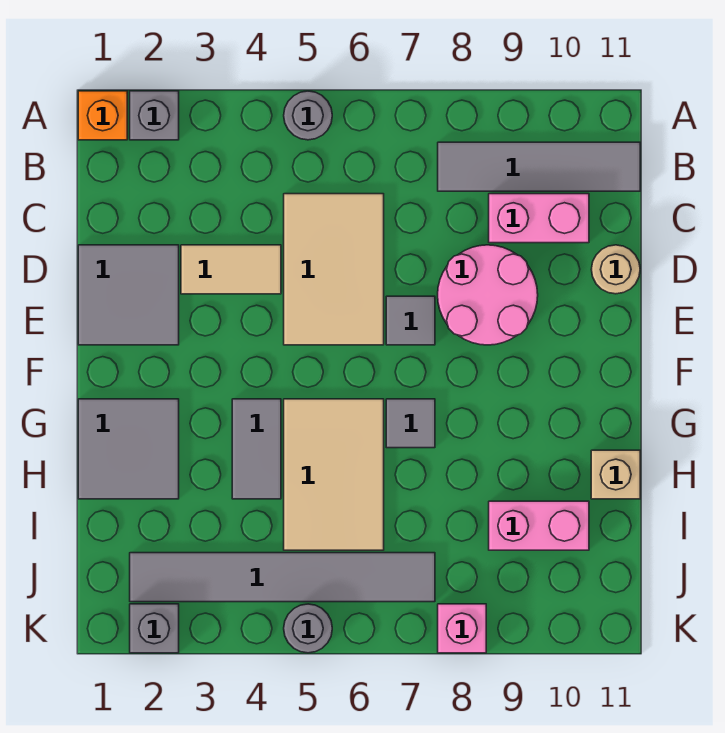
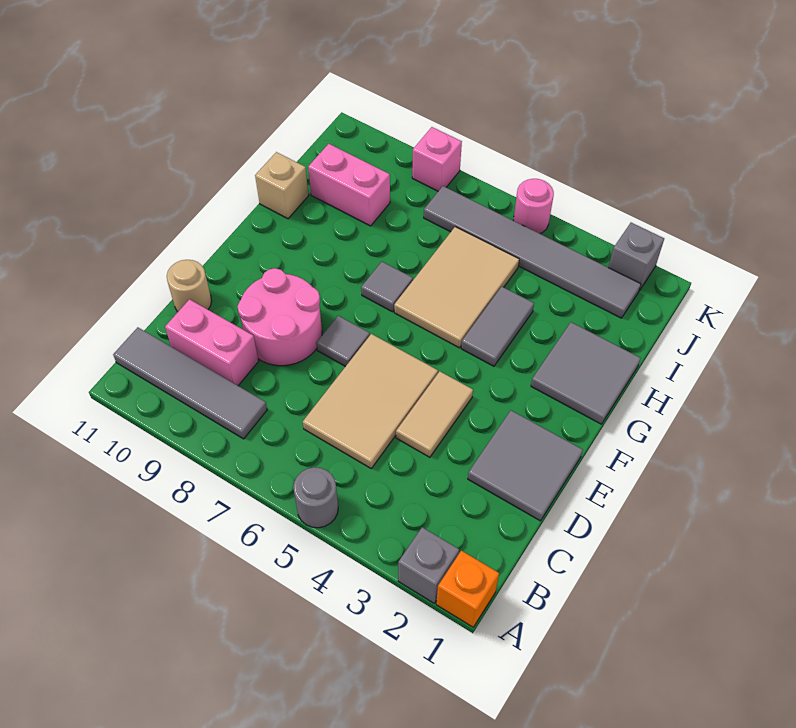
tan 1x2 tile [181,245,281,294] -> tan 1x2 tile turned to [396,371,473,457]
grey 1x1 round brick [284,604,332,653] -> pink 1x1 round brick [513,179,554,234]

